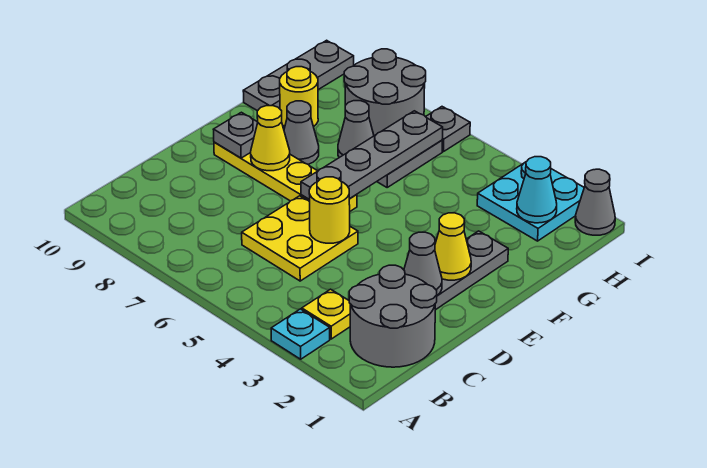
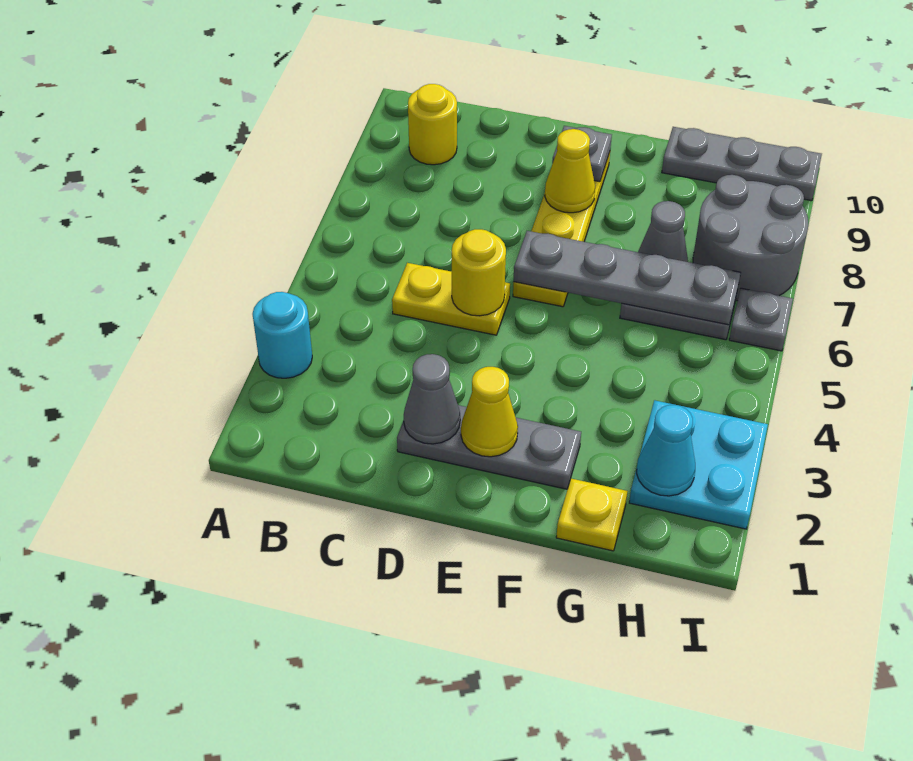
cyan 1x1 plate [271,309,330,359] -> cyan 1x1 round brick [253,292,312,378]
grey 2x2 round brick [349,265,437,367] -> none
yellow 1x1 plate [301,289,350,339] -> yellow 1x1 plate moved to [556,479,628,551]
yellow 2x2 plate [242,196,358,281] -> yellow 1x2 plate [392,263,510,335]
grey 1x1 cone [284,101,319,164] -> none
yellow 1x1 round brick [280,67,318,127] -> yellow 1x1 round brick moved to [408,84,457,165]
grey 1x1 cone [575,169,615,235] -> none

